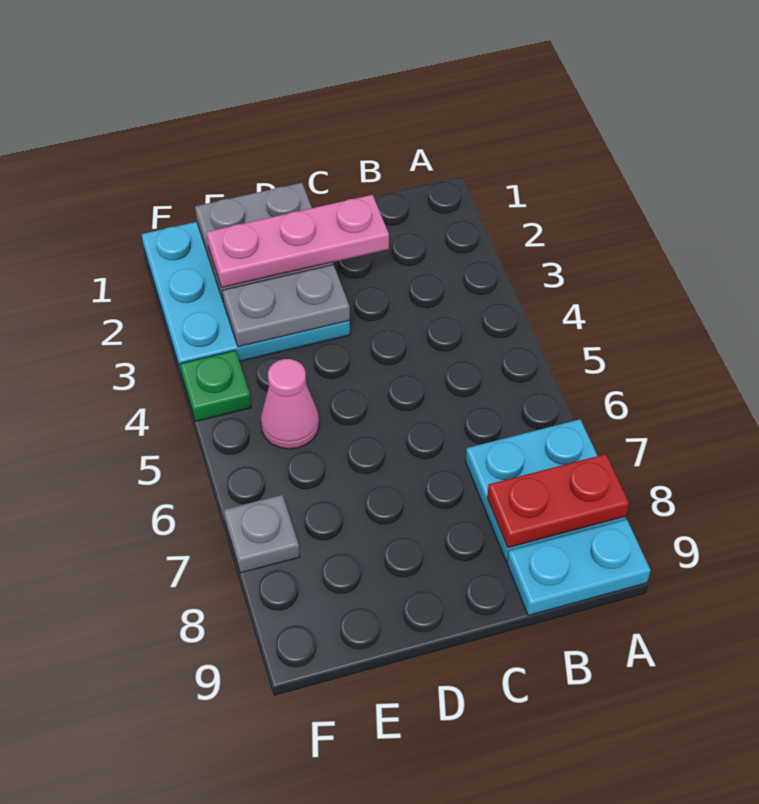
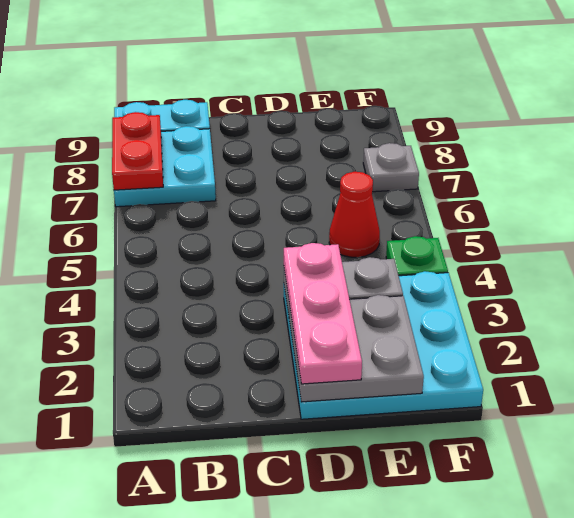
red 1x2 plate [487,454,629,548] -> red 1x2 plate turned to [112,112,163,190]
pink 1x3 plate [207,195,389,287] -> pink 1x3 plate turned to [284,243,362,384]
pink 1x1 cone [261,359,319,449] -> red 1x1 cone [329,172,380,257]

